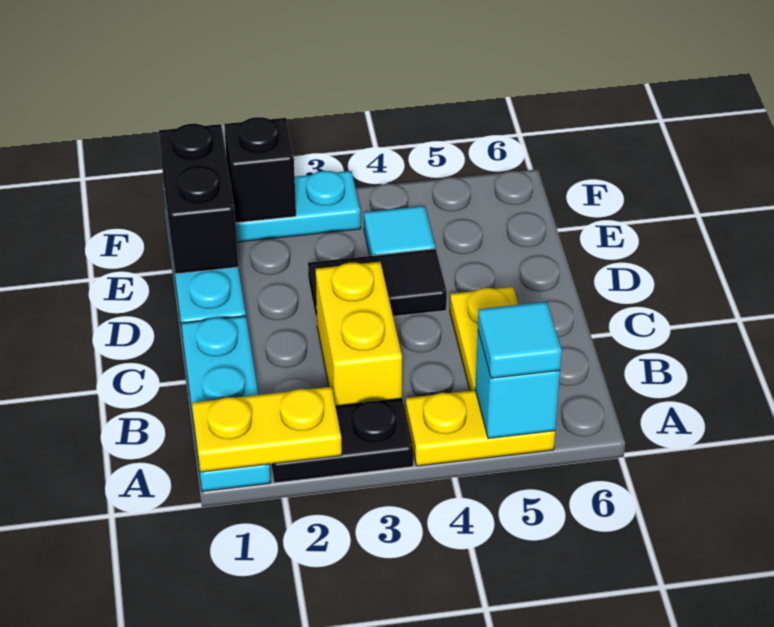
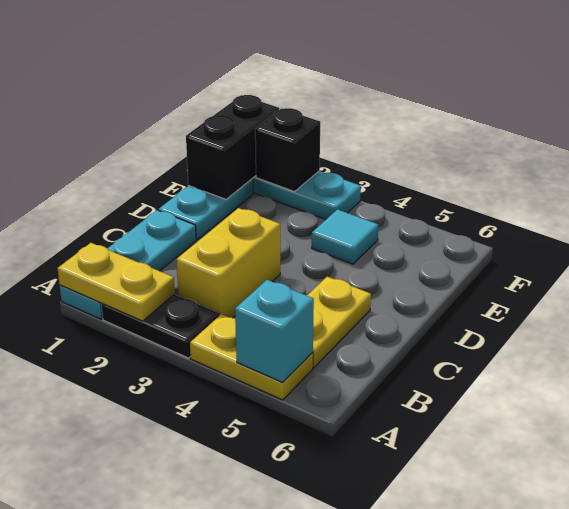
cyan 1x1 tile [478,302,562,378] -> none
black 1x2 tile [308,249,447,322] -> none

